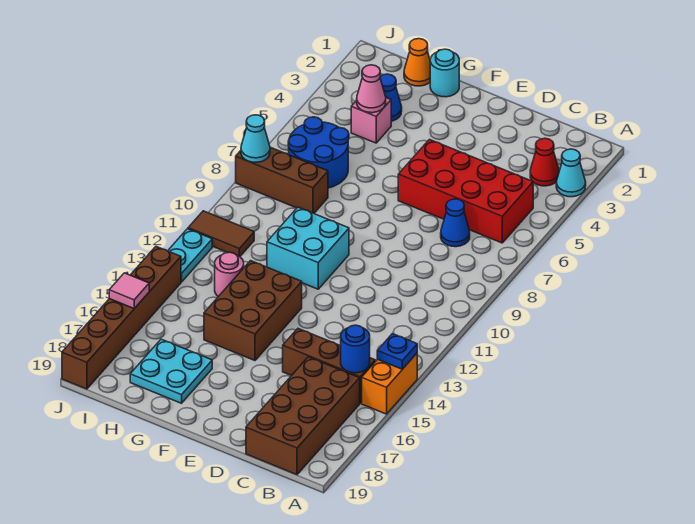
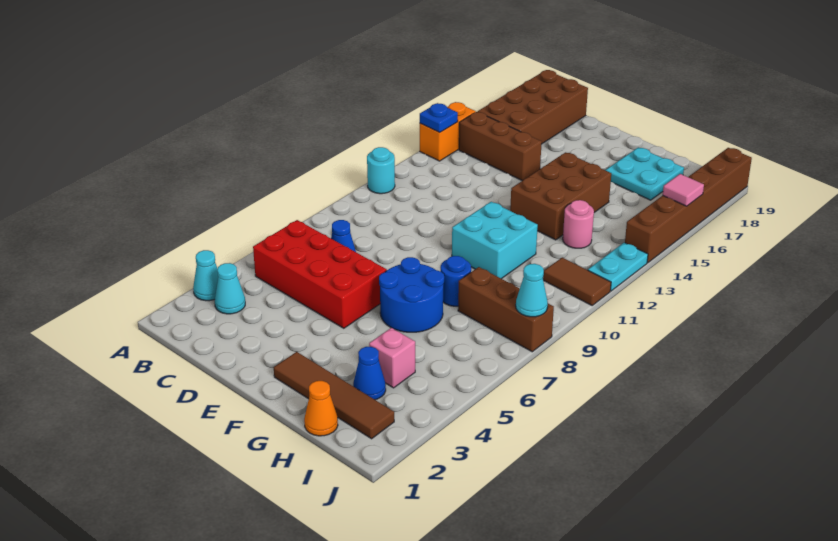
red 1x1 cone [530,138,559,186] -> cyan 1x1 cone [215,263,245,314]
blue 1x1 round brick [341,325,370,373] -> blue 1x1 round brick moved to [441,256,471,306]
none -> brown 1x4 tile [274,352,394,439]
cyan 1x1 round brick [430,49,459,97] -> cyan 1x1 round brick moved to [367,147,395,194]
pink 1x1 cone [357,65,386,113] -> none
blue 2x2 round brick [288,117,349,188] -> blue 2x2 round brick moved to [379,257,444,332]

